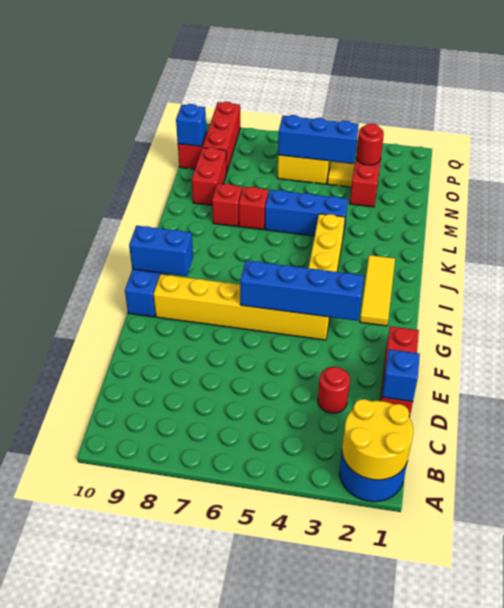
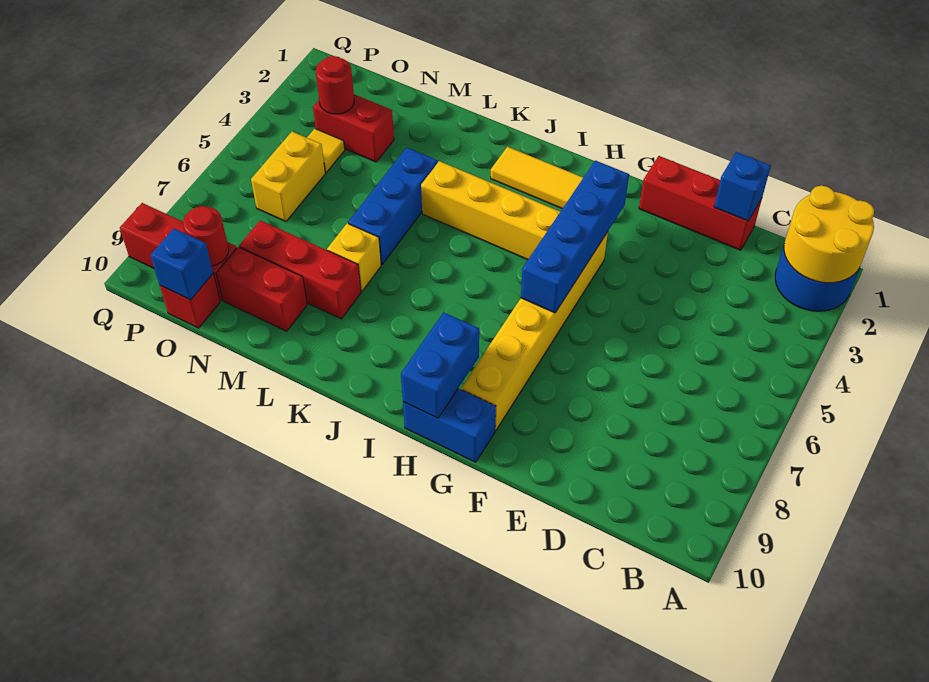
red 1x1 round brick [318,367,350,413] -> red 1x1 round brick moved to [183,206,229,266]
red 1x1 brick [239,187,268,230] -> yellow 1x1 brick [327,223,381,291]
red 1x1 brick [212,184,242,226] -> red 1x3 brick [239,220,361,319]
blue 1x3 brick [278,115,359,163] -> none

